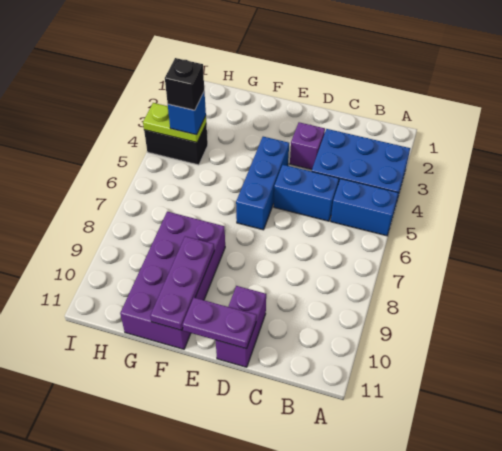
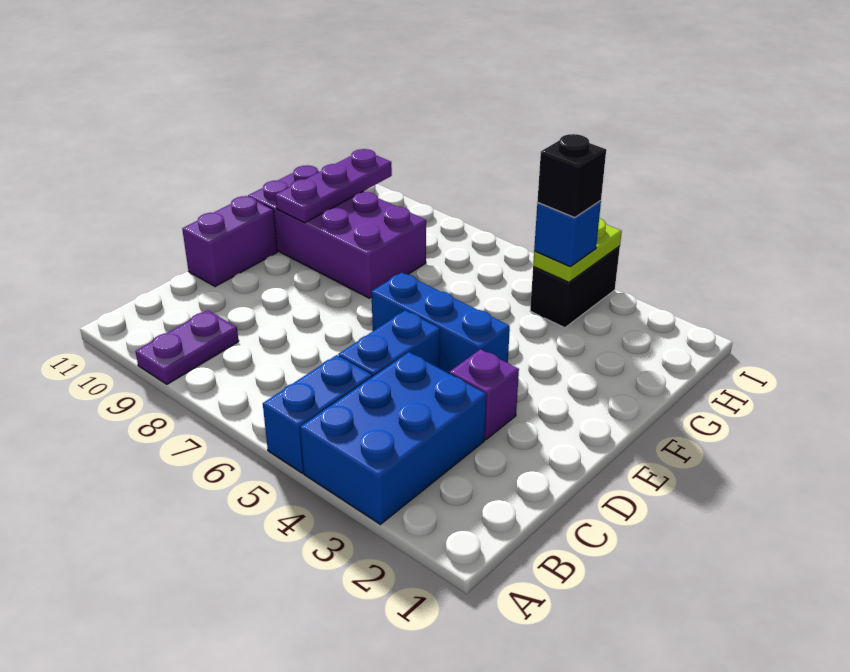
purple 1x2 brick [216,286,266,367] -> purple 1x2 brick turned to [182,196,277,287]
purple 1x2 plate [183,298,257,349] -> purple 1x2 plate moved to [135,310,239,384]
purple 1x3 plate [150,236,214,330] -> purple 1x3 plate turned to [275,149,392,223]

